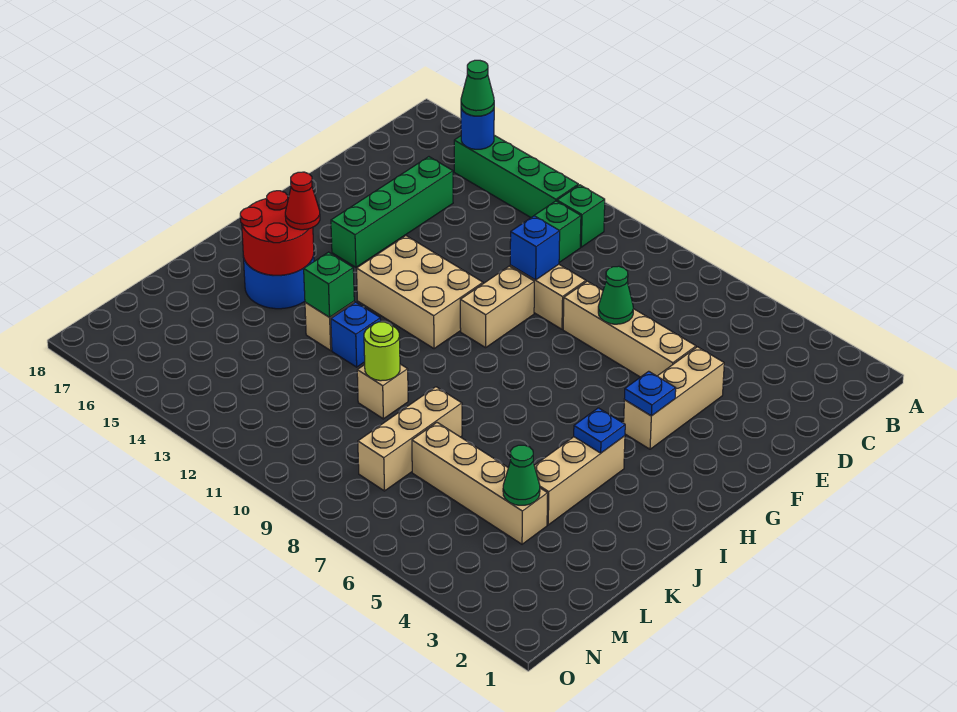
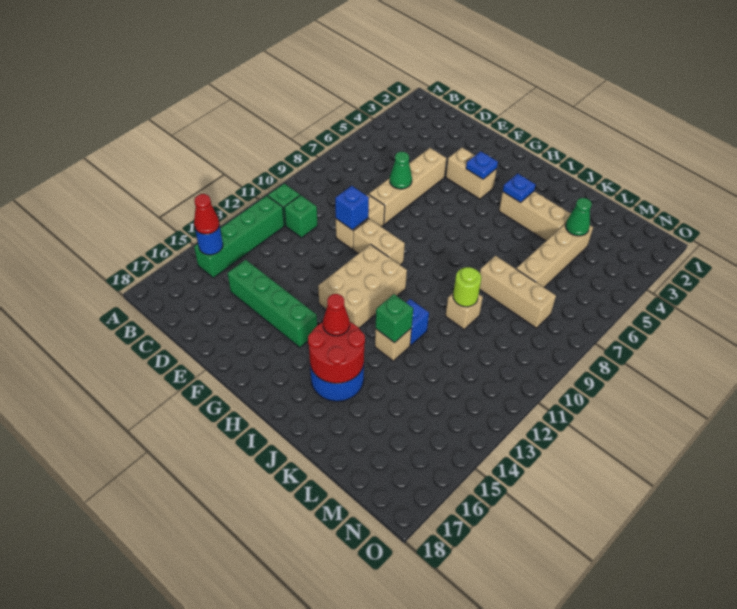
green 1x1 cone [461,60,494,116] -> red 1x1 cone [194,194,219,234]
tan 1x3 brick [624,347,724,449] -> tan 1x2 brick [446,148,497,199]

